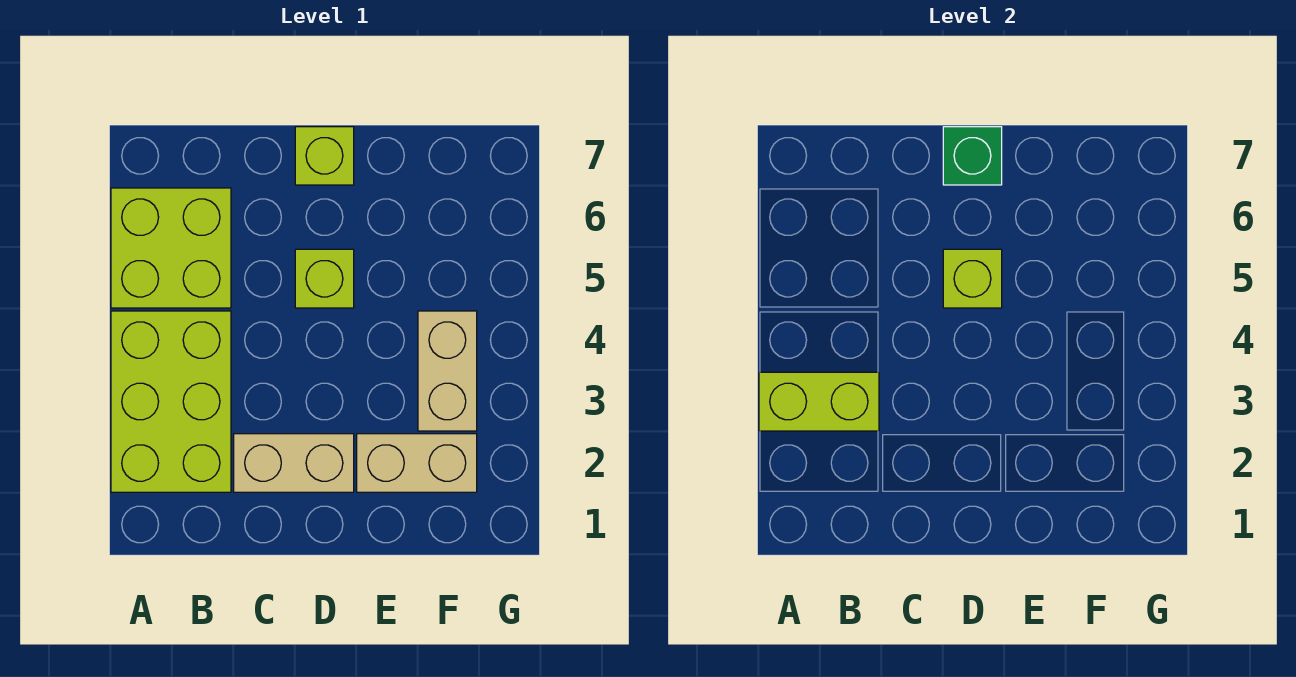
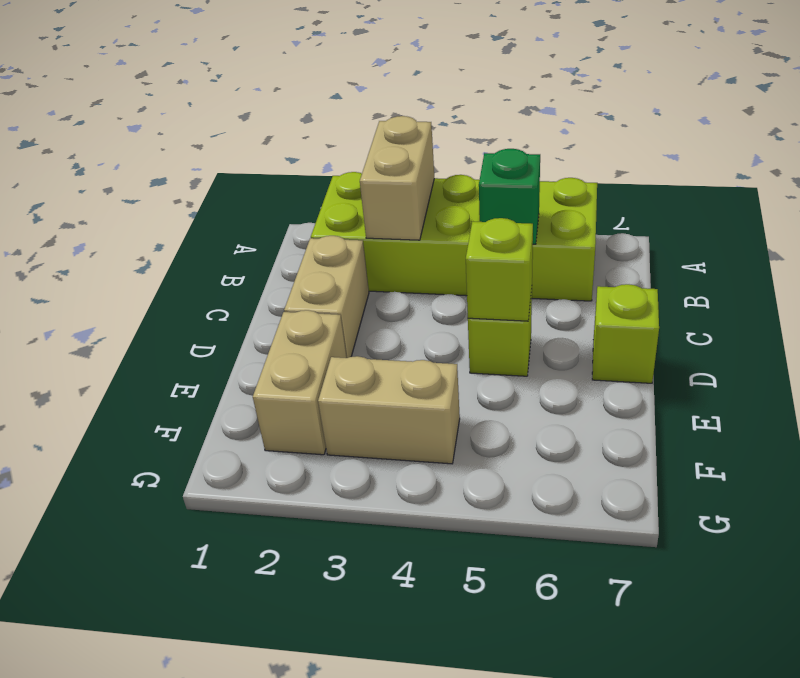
lime 1x2 brick [759,372,879,431] -> tan 1x2 brick [360,116,434,240]
green 1x1 brick [943,127,1002,185] -> green 1x1 brick moved to [479,149,540,244]

